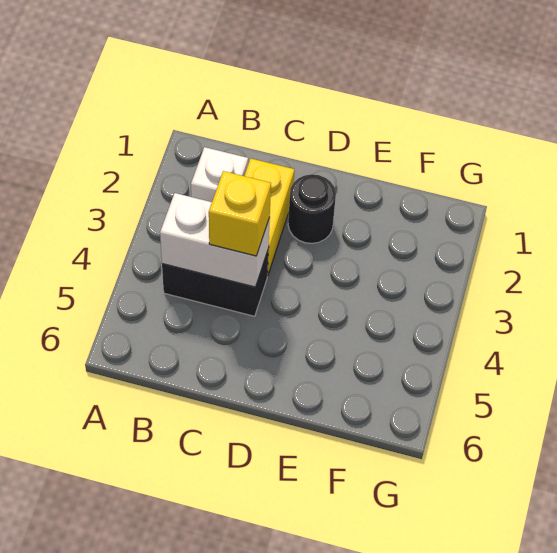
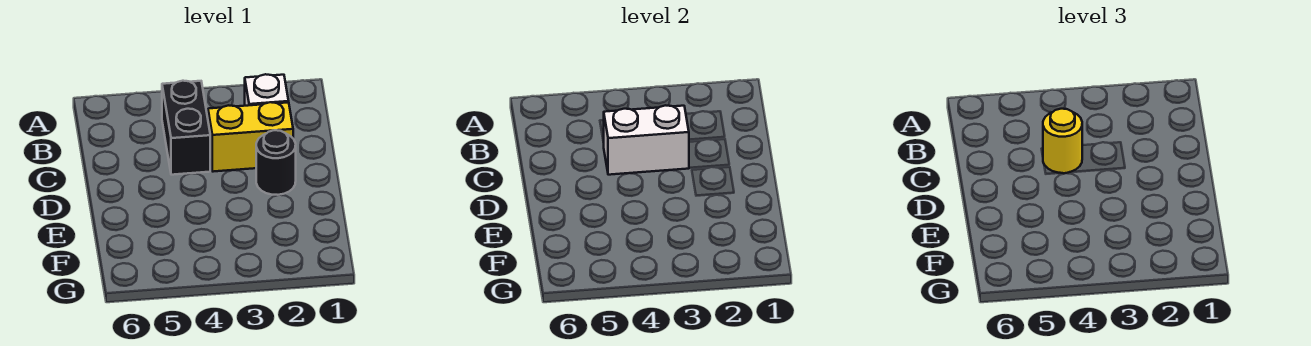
white 1x2 brick [160,193,270,287] -> white 1x2 brick turned to [604,105,689,175]
yellow 1x1 brick [209,171,271,256] -> yellow 1x1 round brick [1043,109,1082,173]

